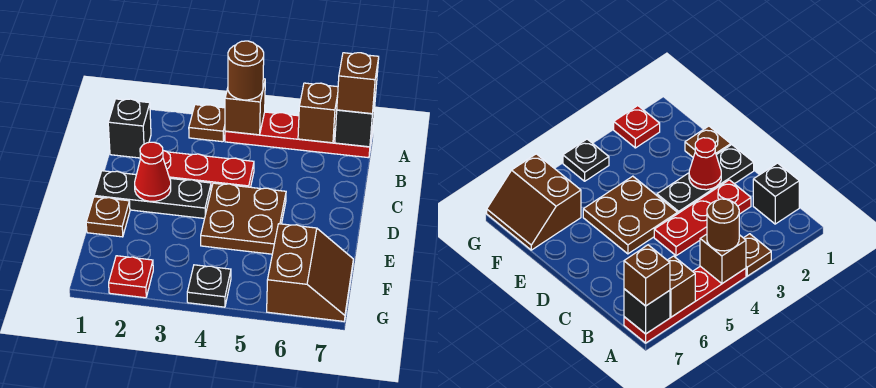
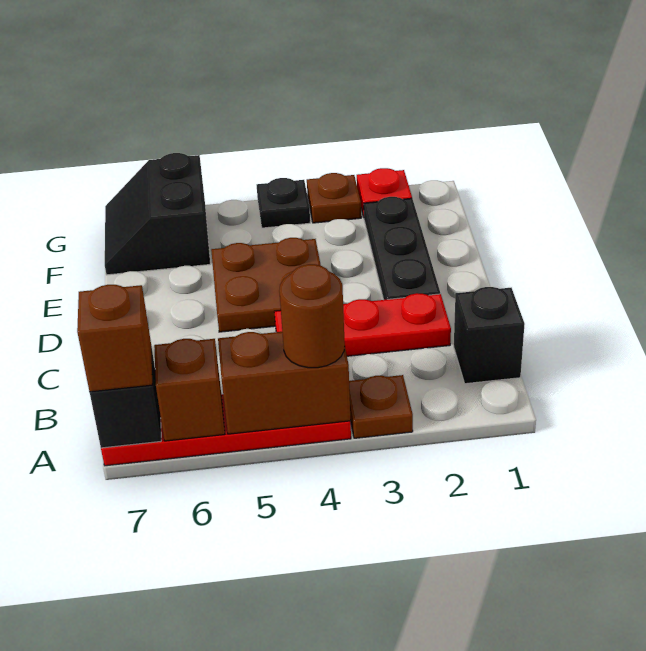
brown 1x1 brick [225,79,265,135] -> brown 1x2 brick [218,332,350,434]
black 1x3 plate [94,171,211,218] -> black 1x3 plate turned to [364,197,440,300]
red 1x1 cone [135,142,171,201] -> none
brown 1x1 plate [86,197,130,237] -> brown 1x1 plate moved to [307,173,361,223]
brown 2x2 slope [267,224,353,321] -> black 2x2 slope [105,153,210,275]

